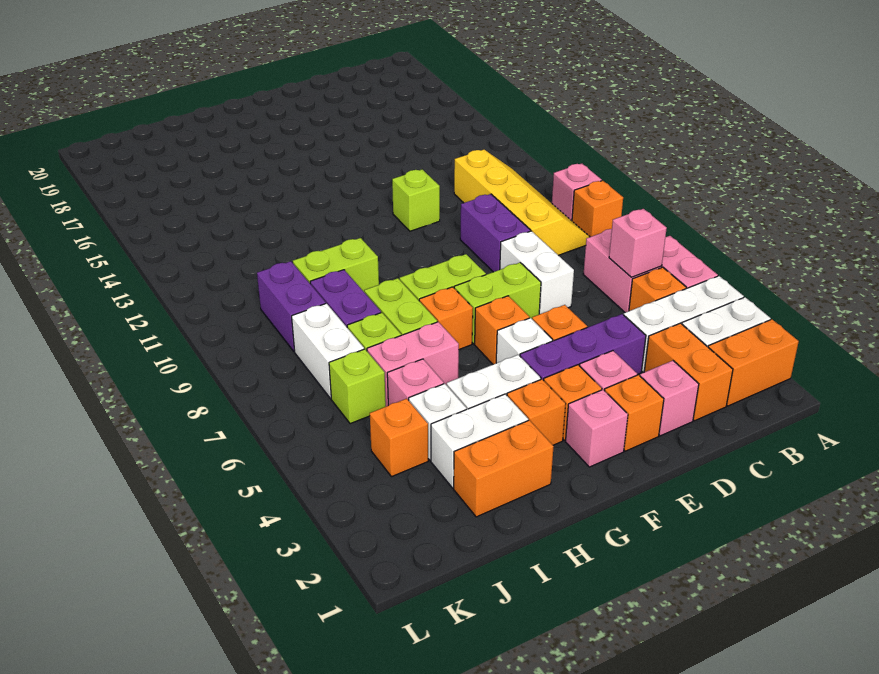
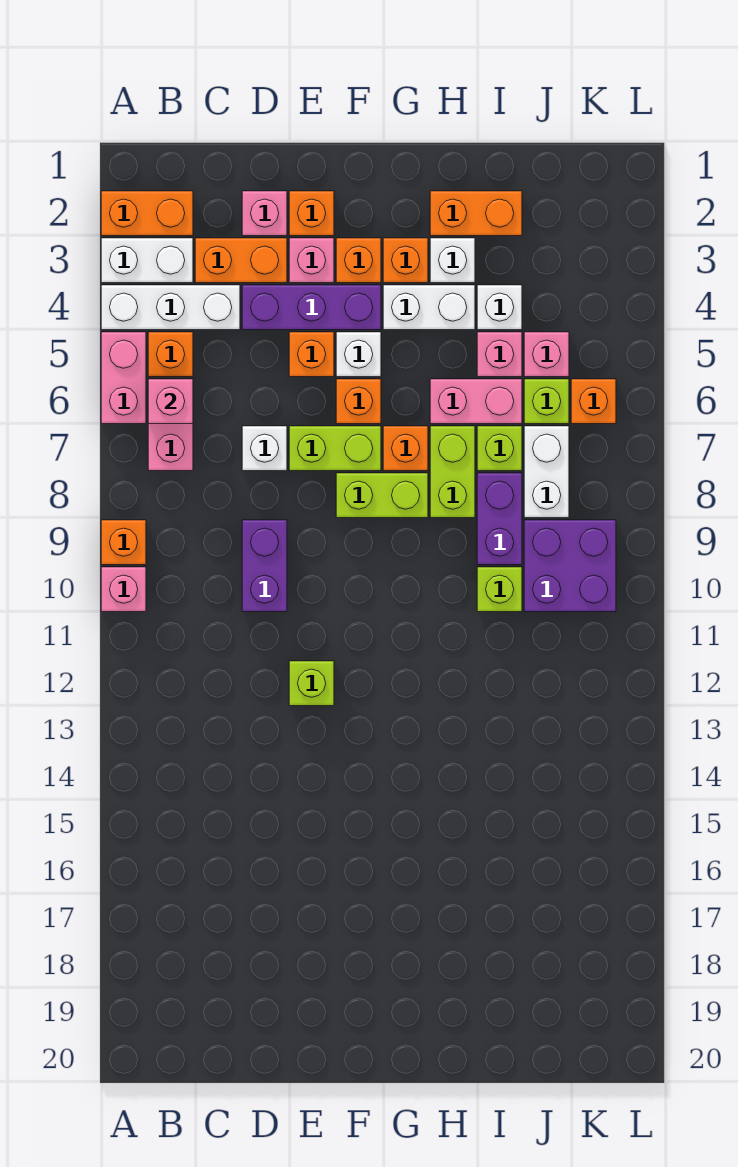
yellow 2x4 slope [454,150,590,255] -> none
orange 1x2 brick [644,323,733,421] -> orange 1x2 brick turned to [195,238,287,283]
white 1x2 brick [500,231,574,314] -> white 1x1 brick [242,426,287,471]
pink 1x1 brick [565,390,628,467] -> pink 1x1 brick moved to [524,332,569,377]
white 1x2 brick [431,394,528,488] -> white 1x1 brick [430,238,475,283]
lime 1x2 brick [293,238,379,293] -> lime 1x1 brick [477,567,522,612]
orange 1x1 brick [370,399,428,477] -> orange 1x1 brick moved to [571,379,616,424]
purple 1x2 brick [257,261,326,352] -> purple 2x2 brick [524,520,616,612]

